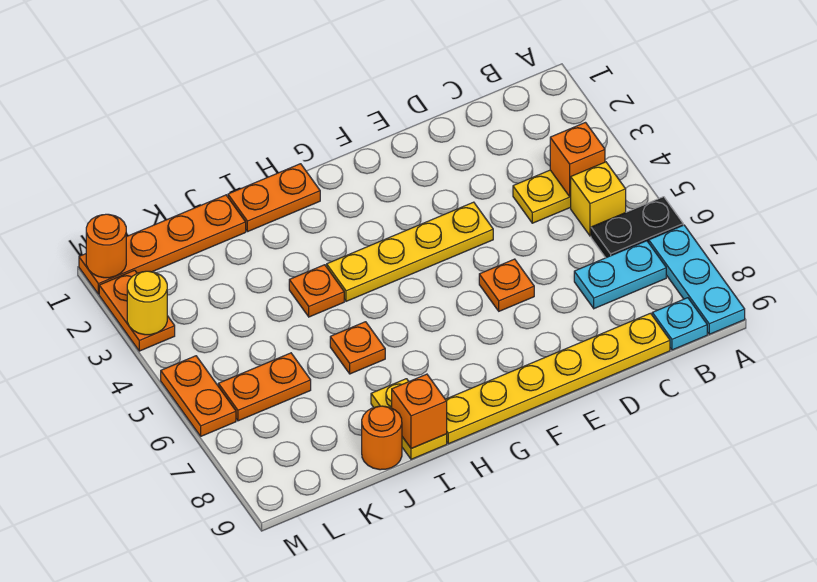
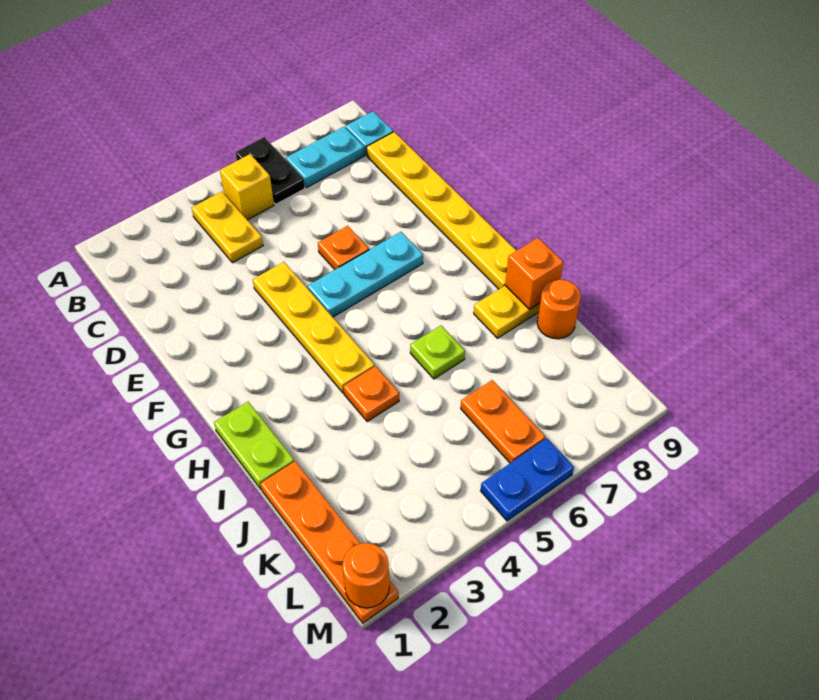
cyan 1x3 plate [649,225,745,334] -> cyan 1x3 plate moved to [308,232,423,317]
orange 1x1 brick [550,123,605,197] -> none
cyan 1x2 plate [574,241,666,309] -> cyan 1x2 plate turned to [286,127,364,188]
orange 1x2 plate [228,164,320,232] -> lime 1x2 plate [214,402,294,489]
orange 1x1 plate [330,322,385,374] -> lime 1x1 plate [410,326,465,379]
orange 1x2 plate [99,270,175,351] -> none
yellow 1x1 round brick [127,271,167,335] -> none
orange 1x2 plate [161,356,236,436] -> blue 1x2 plate [481,438,574,521]

